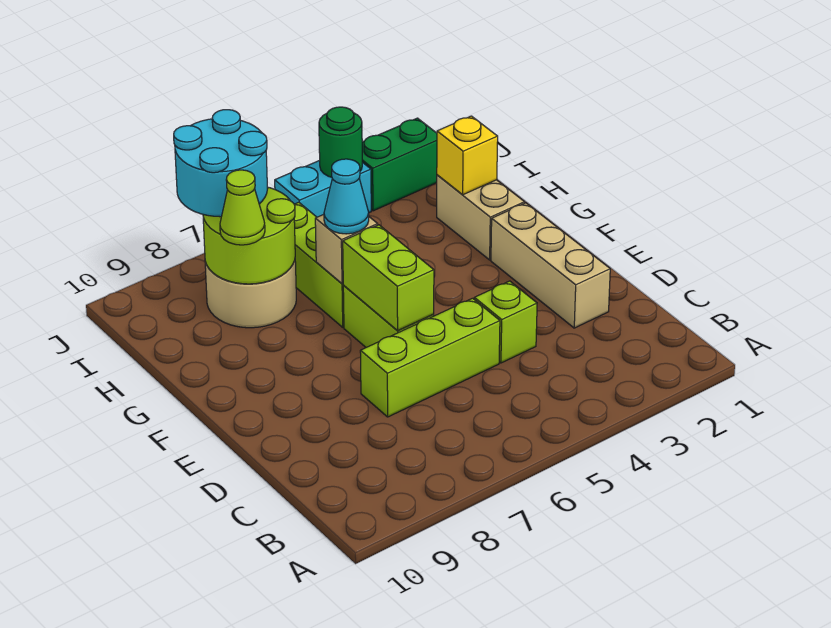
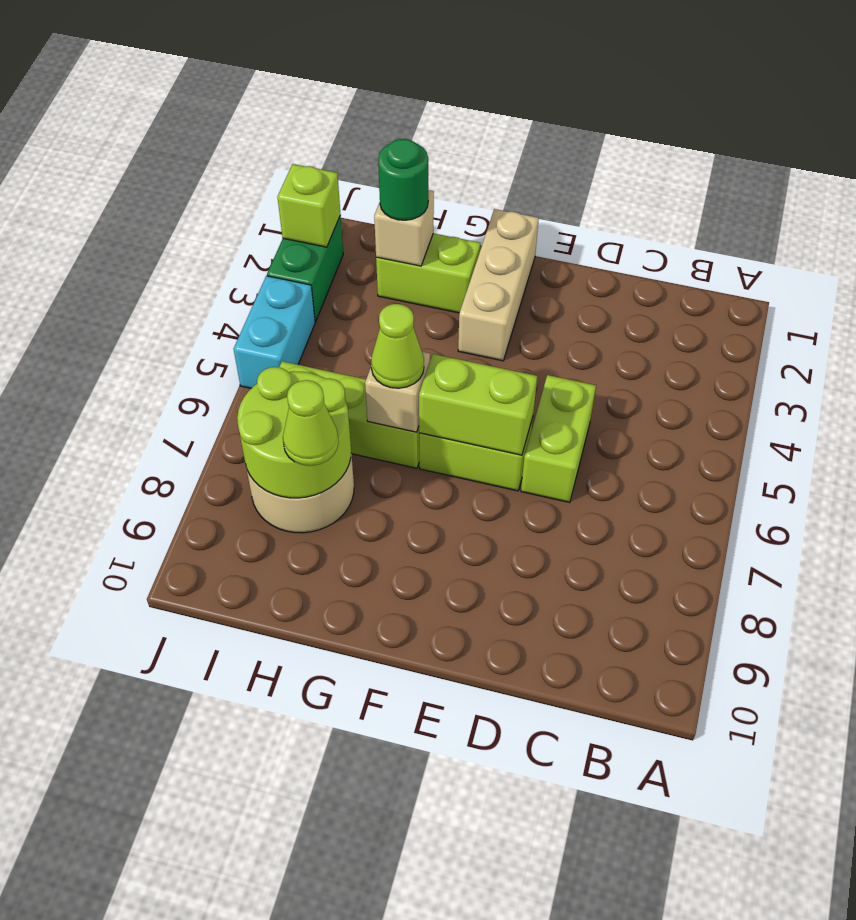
tan 1x3 brick [491,203,610,328] -> tan 1x3 brick turned to [458,209,539,361]
lime 1x1 brick [474,281,537,363] -> lime 1x1 brick moved to [277,164,341,247]
lime 1x3 brick [360,298,500,417] -> lime 1x2 brick [521,375,596,502]
tan 1x2 brick [437,175,525,260] -> lime 1x2 brick [376,233,480,313]
cyan 1x1 cone [324,159,369,234] -> lime 1x1 cone [371,304,424,388]
yellow 1x1 brick [437,116,498,195] -> tan 1x1 brick [374,190,434,266]
cyan 2x2 round brick [174,110,267,217] -> none
green 1x1 round brick [319,107,362,177] -> green 1x1 round brick moved to [378,139,428,220]

